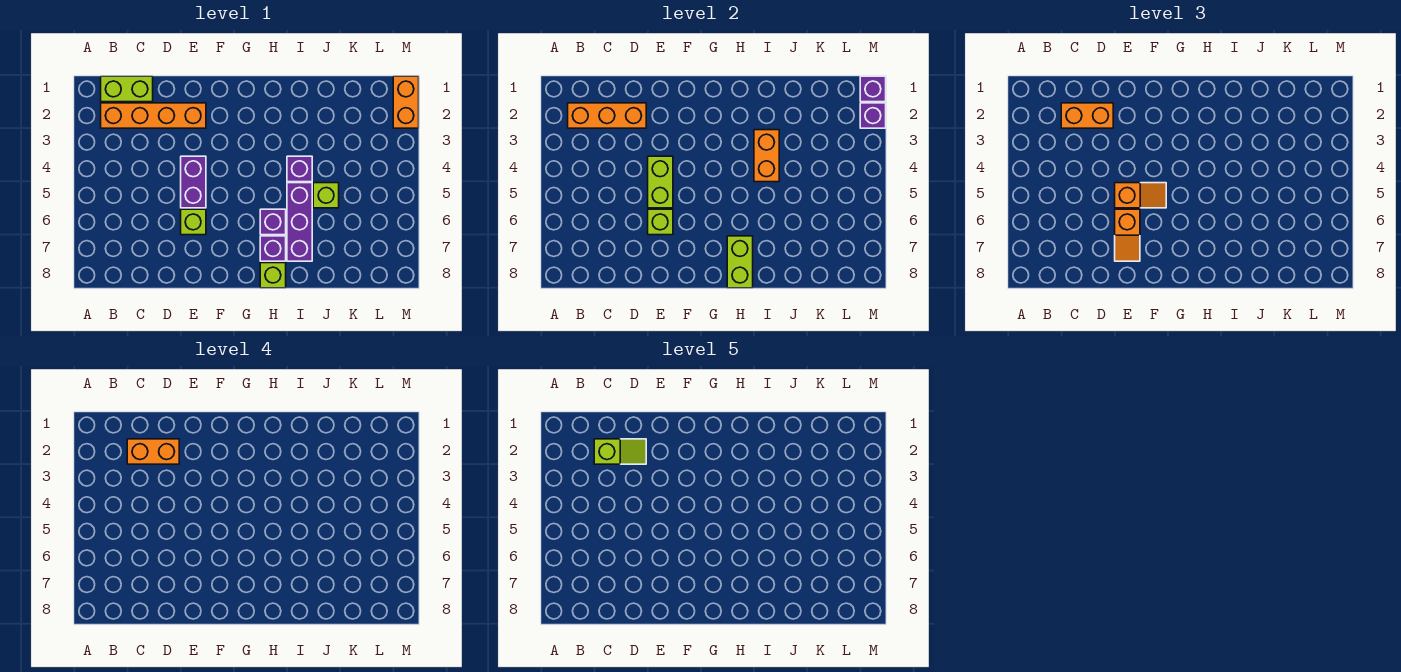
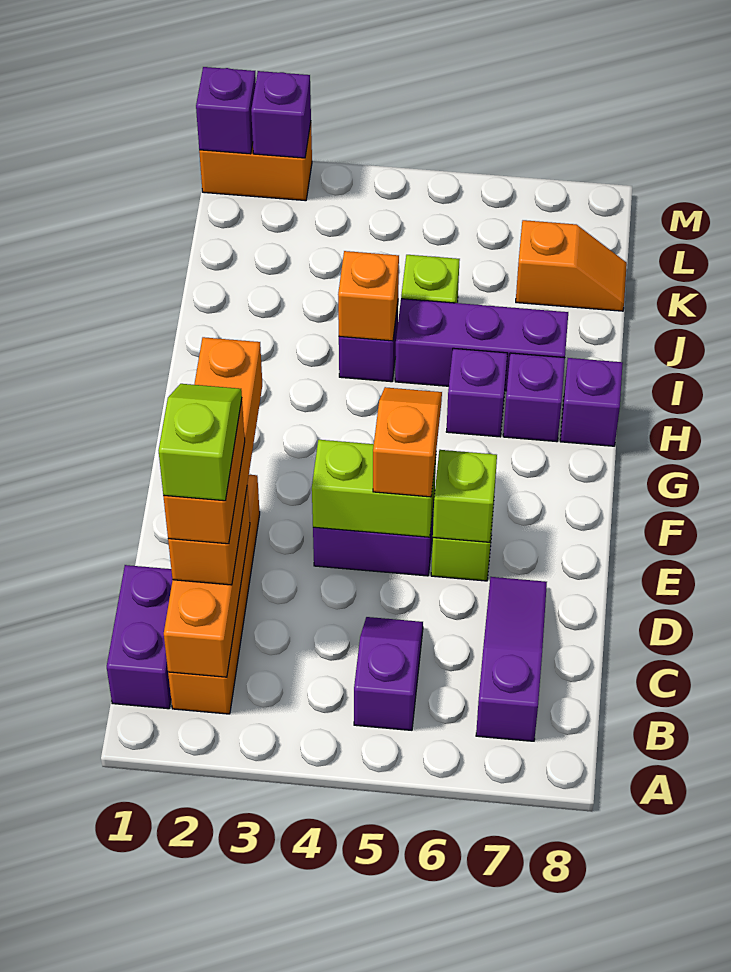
lime 1x2 brick [101,76,153,102] -> purple 1x2 brick [107,565,172,709]
none -> purple 1x2 slope [354,617,423,730]
none -> purple 1x3 slope [476,577,547,741]
orange 1x2 brick [1061,103,1113,128] -> orange 1x4 brick [168,337,262,585]
orange 1x2 slope [1115,209,1140,261] -> orange 1x2 slope moved to [516,220,627,311]
lime 1x2 brick [727,236,753,288] -> none
lime 1x1 brick [260,263,286,288] -> purple 1x1 brick [560,358,623,446]
orange 1x2 brick [754,130,779,182] -> orange 1x1 brick [338,251,399,341]

